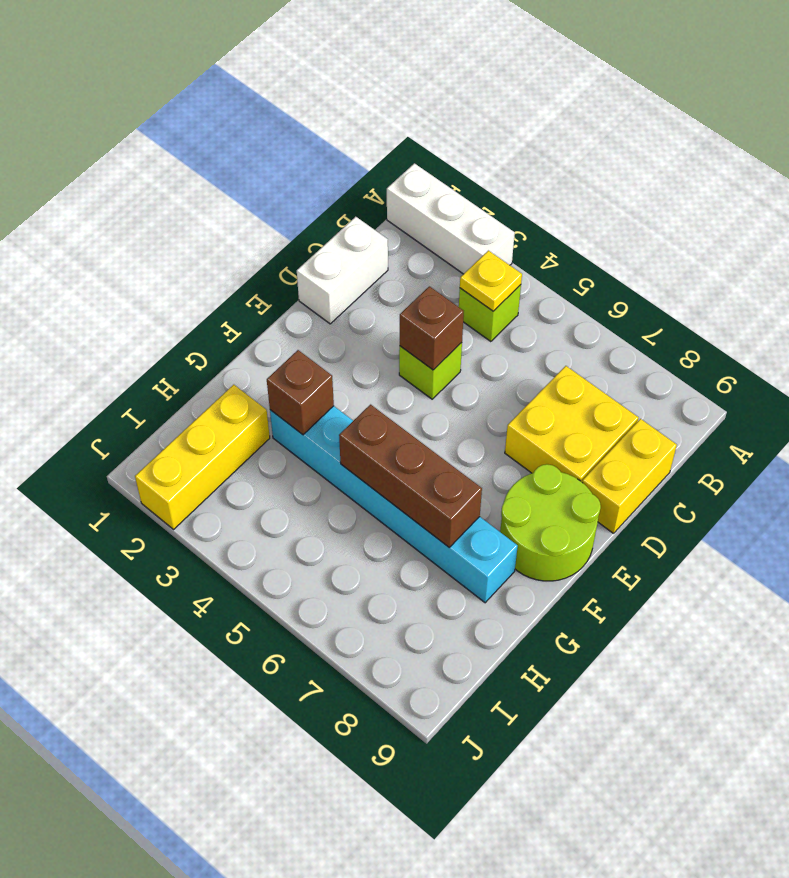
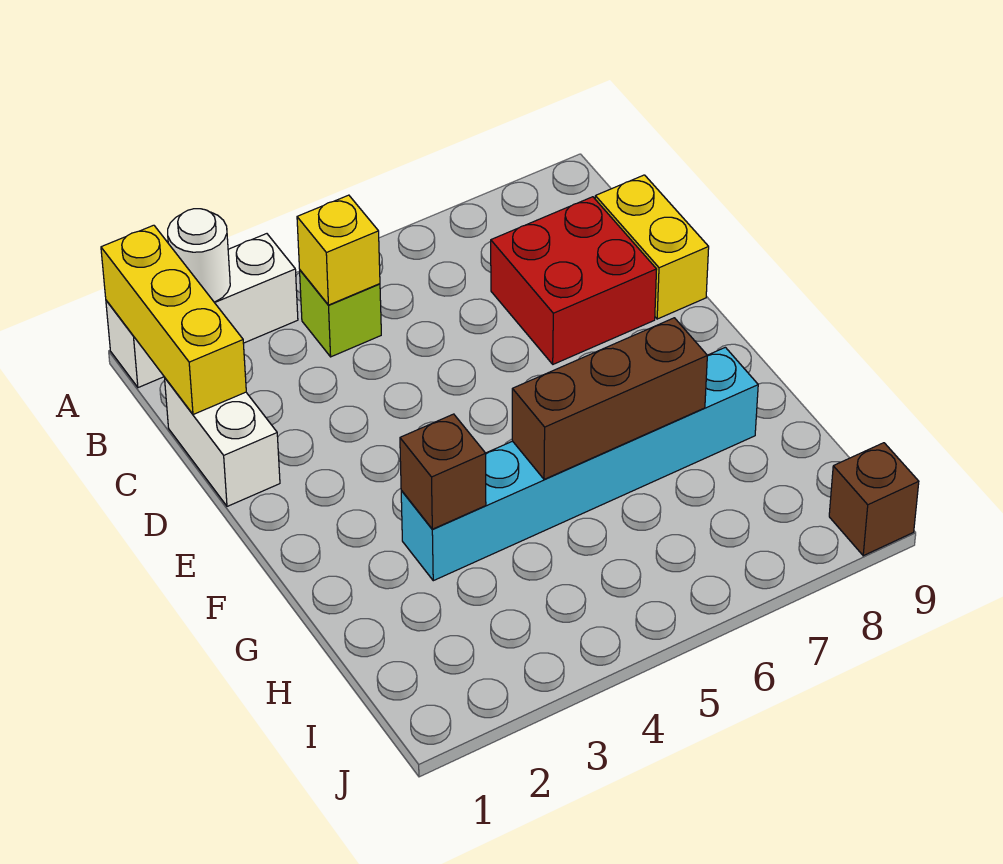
none -> white 1x1 round brick [168,209,230,302]
yellow 1x1 plate [460,251,522,311] -> yellow 1x1 brick [297,195,380,305]
yellow 2x2 brick [505,366,639,482] -> red 2x2 brick [491,197,657,364]
lime 1x1 brick [399,343,462,399] -> none
brown 1x1 brick [400,286,464,370] -> brown 1x1 brick moved to [829,443,919,556]
lime 2x2 round brick [500,464,601,581] -> none
yellow 1x3 brick [135,385,270,529] -> yellow 1x3 brick moved to [101,225,246,415]

